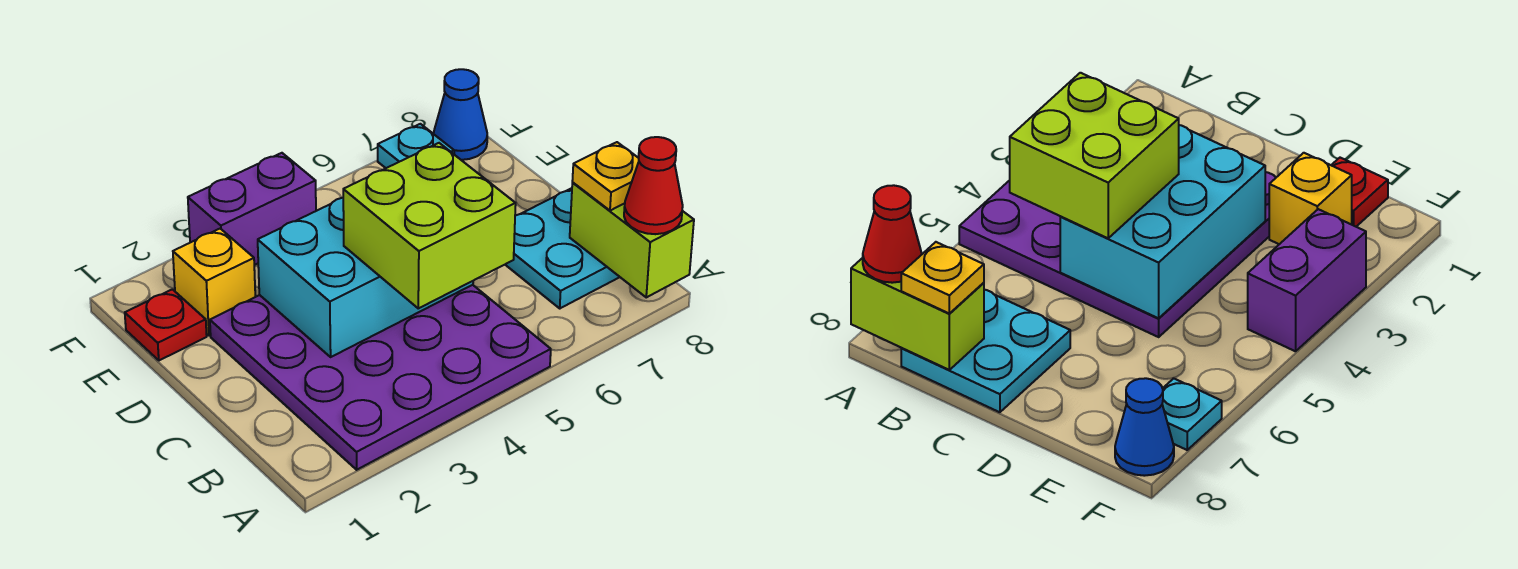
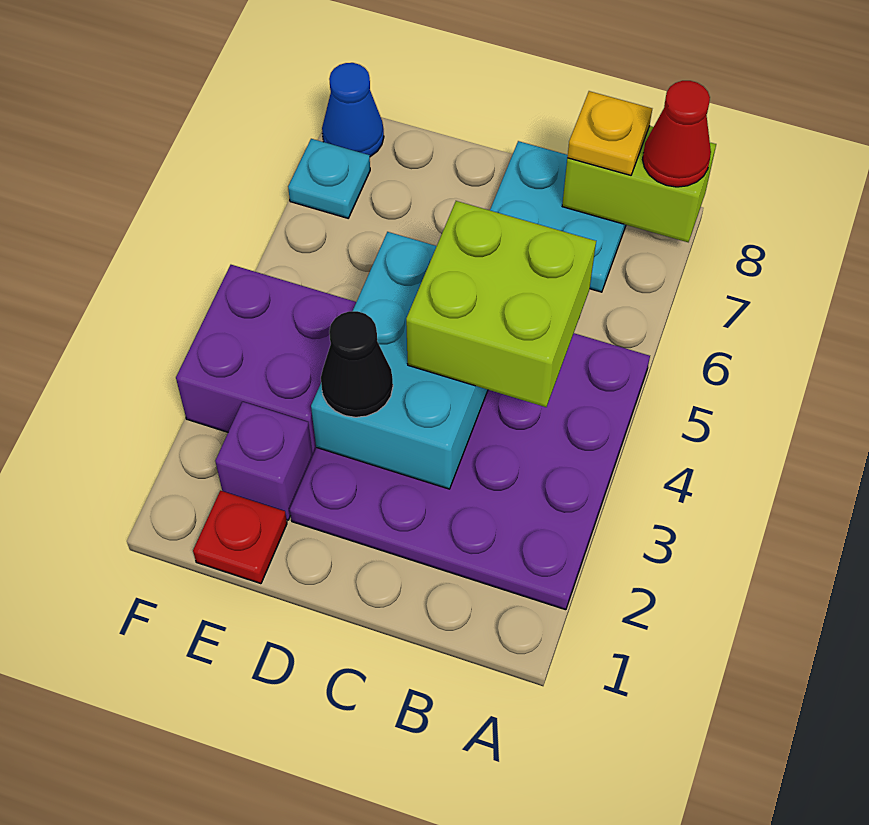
none -> black 1x1 cone [321,311,393,417]
yellow 1x1 brick [173,229,255,336] -> purple 1x1 brick [215,402,313,520]
purple 1x2 brick [188,153,316,265] -> purple 2x2 brick [176,265,356,455]

